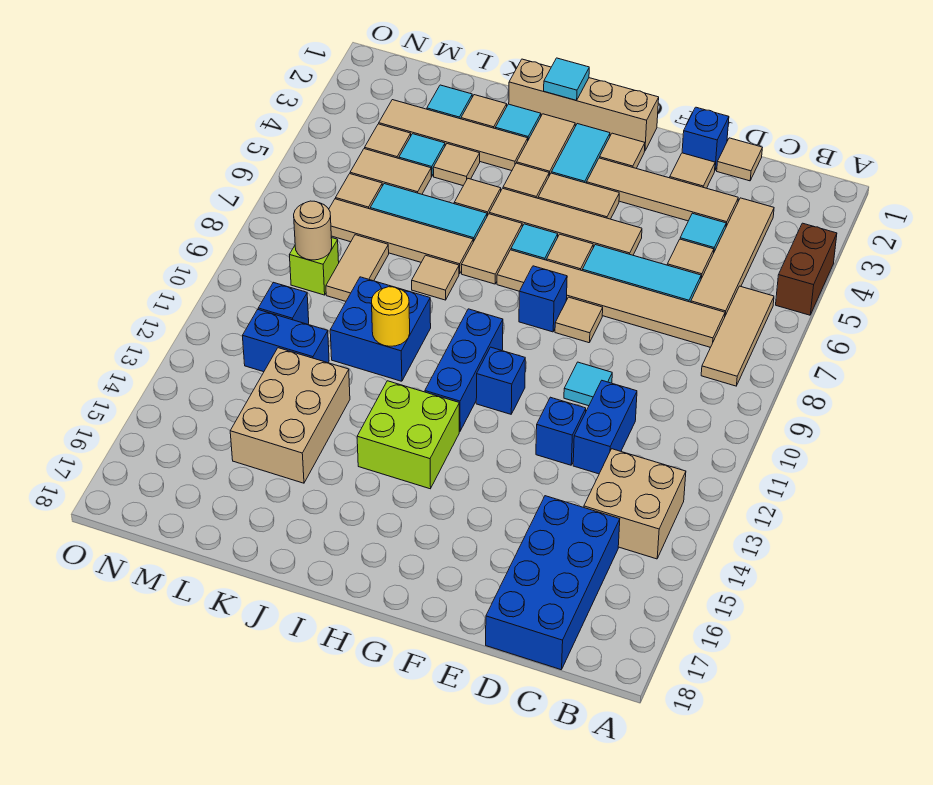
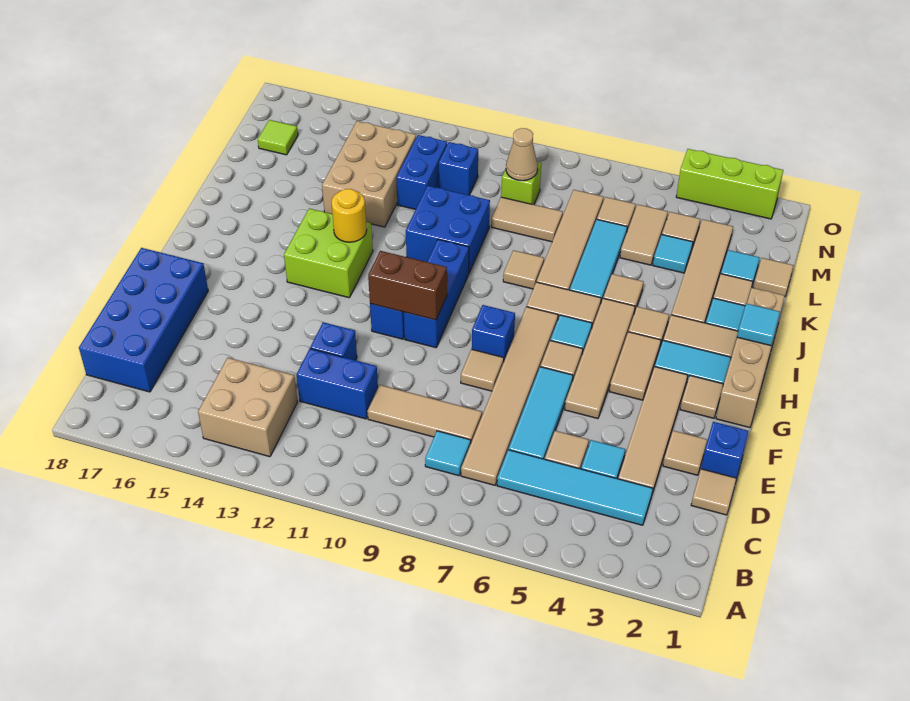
brown 1x2 brick [776,223,837,315] -> brown 1x2 brick moved to [368,251,447,320]
tan 1x3 tile [701,286,774,386] -> tan 1x3 tile moved to [367,385,482,442]
tan 1x4 tile [691,198,774,315] -> cyan 1x4 tile [497,450,653,525]
blue 2x4 brick [486,496,620,670] -> blue 2x4 brick turned to [79,248,208,392]
cyan 1x1 tile [564,362,612,406] -> cyan 1x1 tile moved to [425,431,471,476]
blue 1x3 brick [425,309,503,431] -> blue 1x3 brick turned to [404,239,469,348]
yellow 1x1 round brick [372,287,410,346] -> yellow 1x1 round brick moved to [331,189,367,242]
tan 1x1 tile [433,144,480,186] -> tan 1x1 tile moved to [753,258,793,296]
tan 2x3 brick [230,348,350,483] -> tan 2x3 brick turned to [322,121,416,227]
tan 1x1 round brick [294,201,332,260] -> tan 1x1 cone [506,128,538,181]
none -> lime 1x1 tile [258,120,298,155]
none -> lime 1x3 brick [676,149,783,219]

